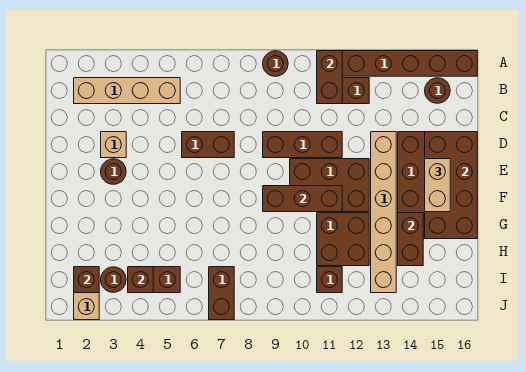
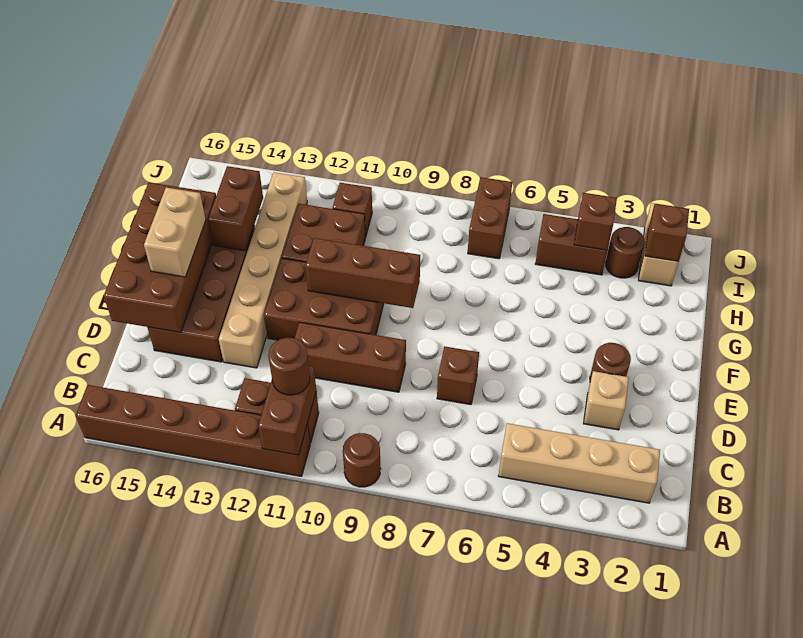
brown 1x1 round brick [425,78,450,103] -> brown 1x1 round brick moved to [268,338,310,395]
brown 1x2 brick [182,132,234,158] -> brown 1x1 brick [437,346,479,405]

